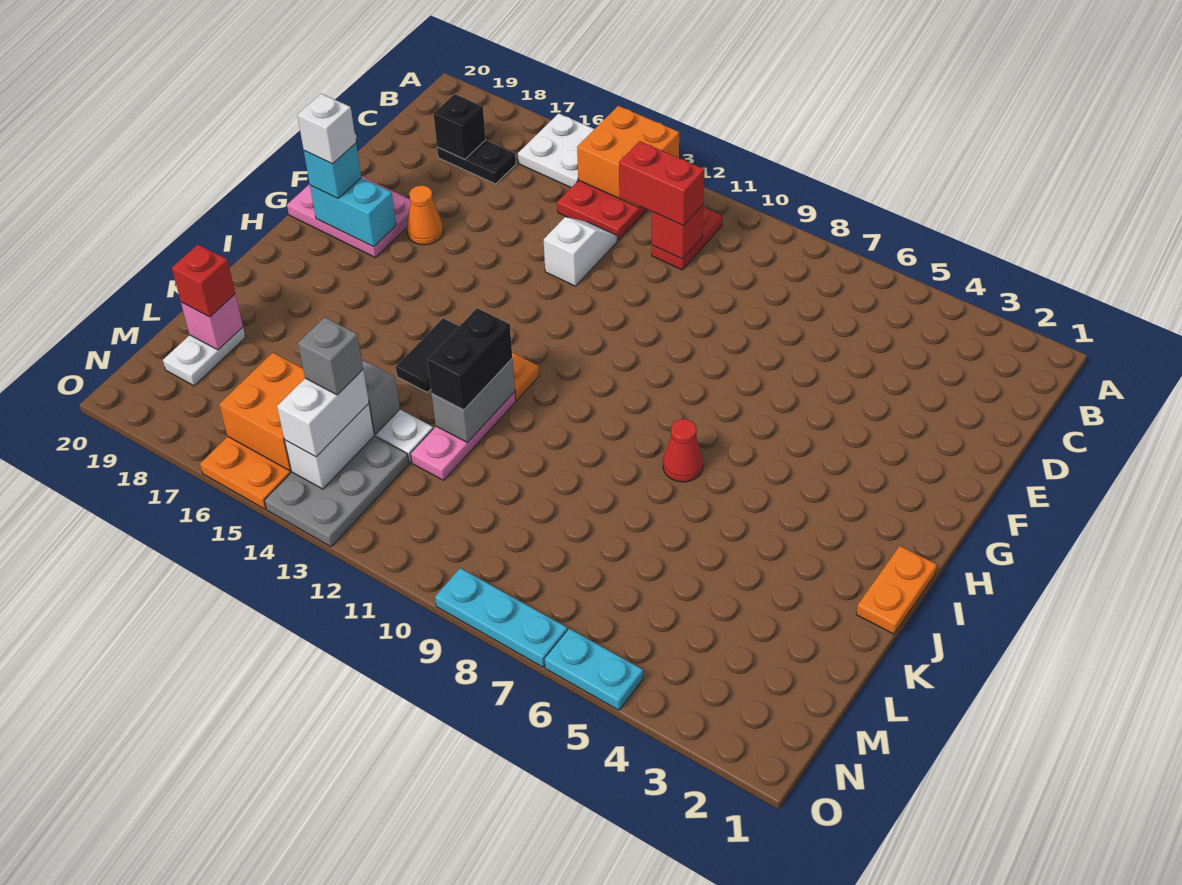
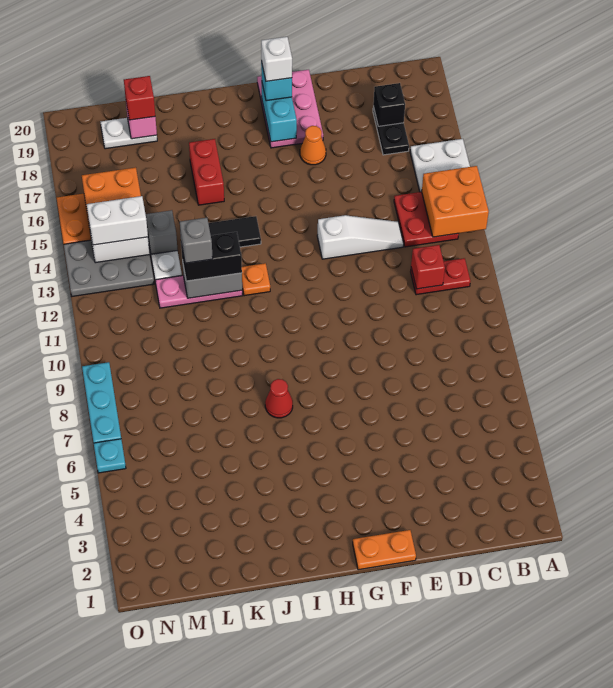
red 1x2 brick [619,141,705,225] -> red 1x2 brick moved to [189,139,224,205]
white 1x2 slope [544,217,617,286] -> white 1x3 slope [317,215,404,259]
orange 1x2 plate [856,546,937,634] -> orange 1x2 plate moved to [353,530,416,570]
grey 1x1 brick [298,317,363,395] -> grey 1x1 brick moved to [180,218,213,263]
cyan 1x2 plate [544,629,643,710] -> cyan 1x1 plate [94,439,126,473]

